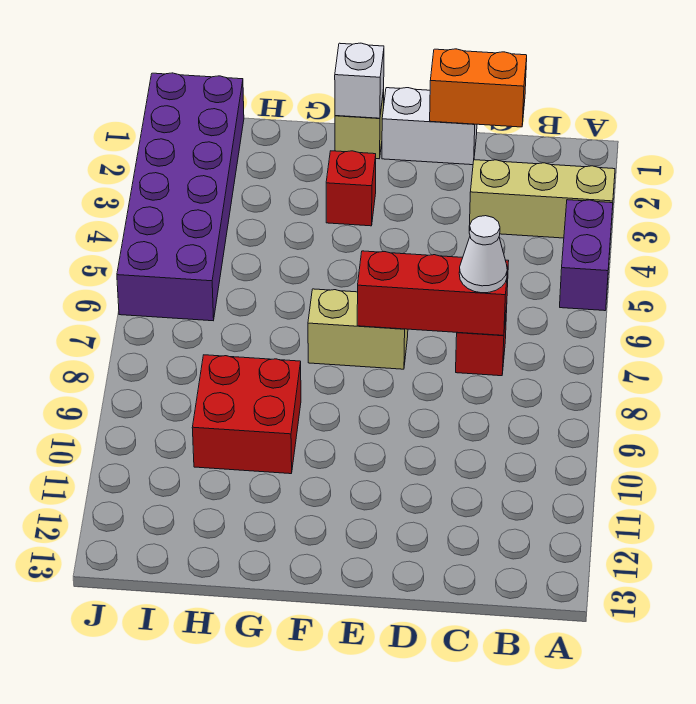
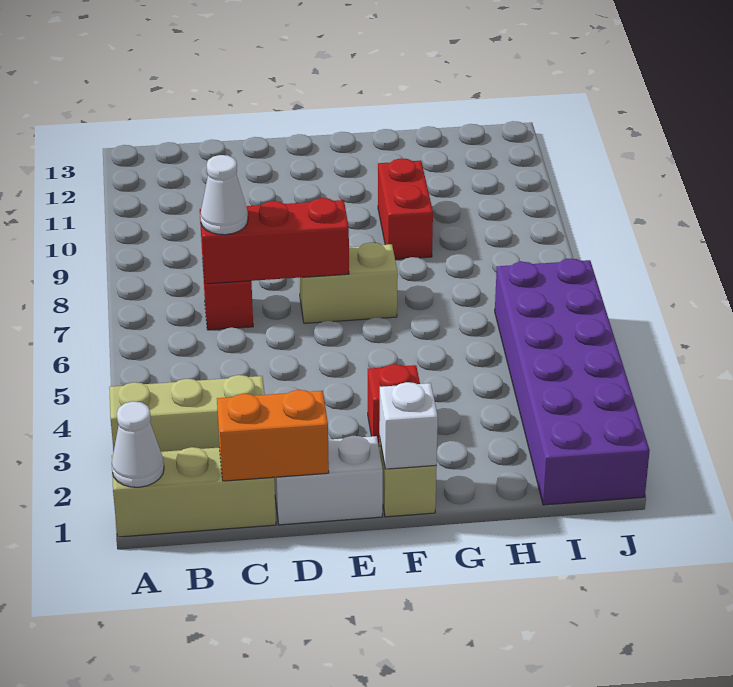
none -> tan 1x3 brick [112,447,276,537]
none -> white 1x1 cone [112,401,164,487]
purple 1x2 brick [560,200,613,311] -> none
red 2x2 brick [192,355,301,474] -> red 1x2 brick [378,158,433,259]

